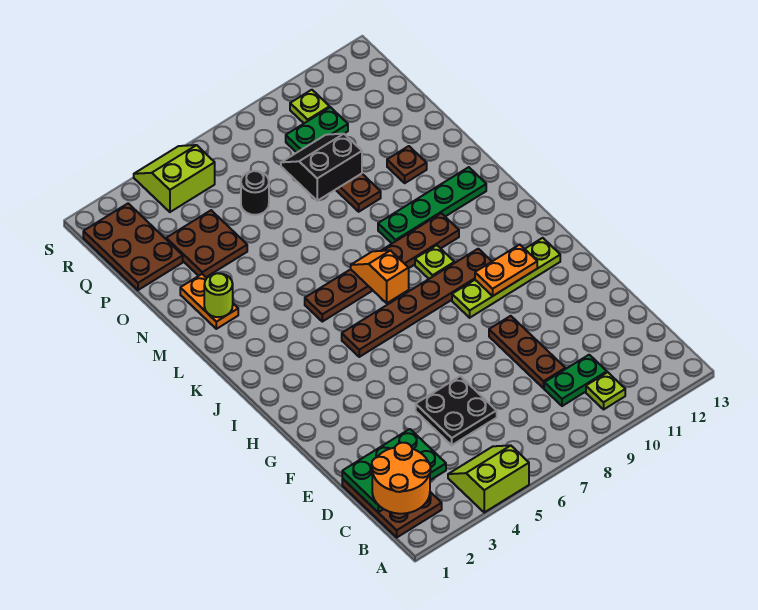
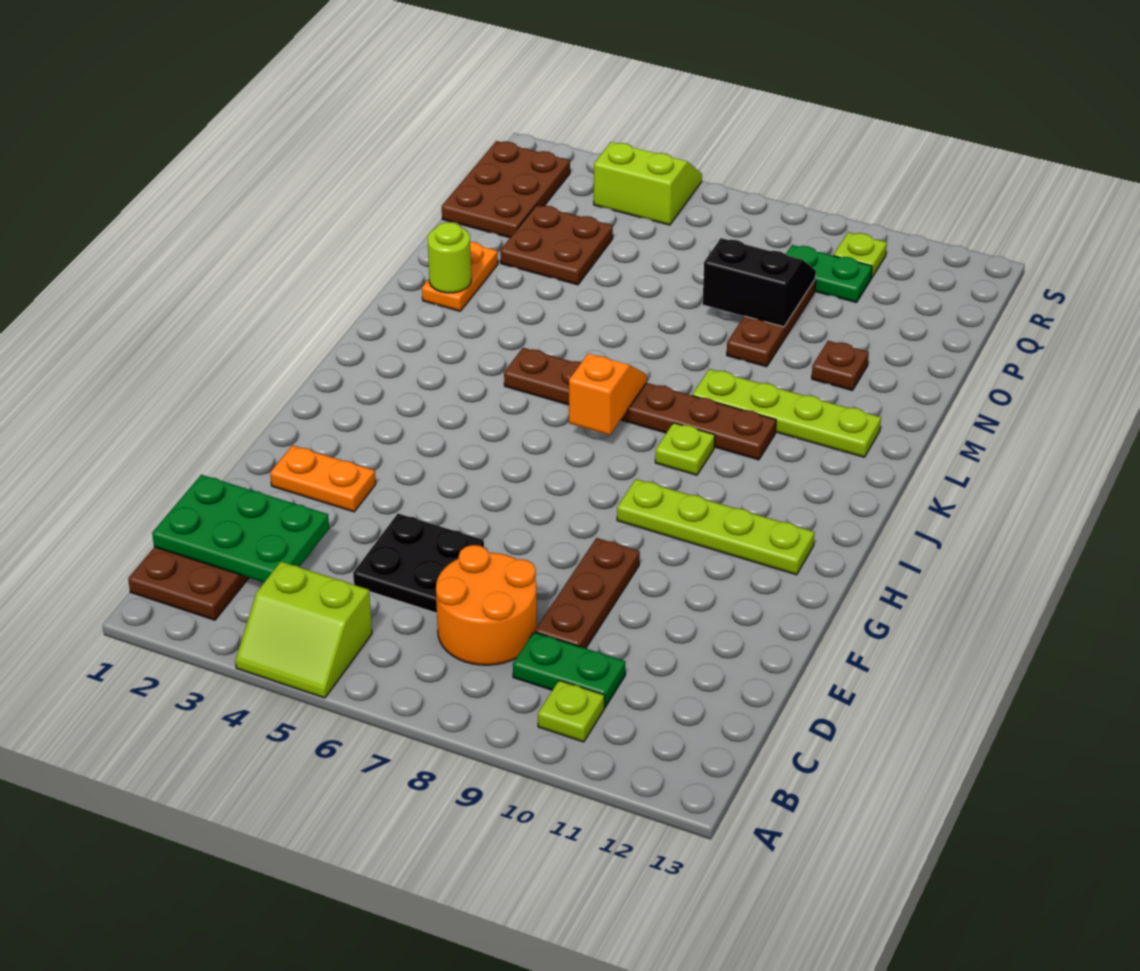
lime 2x2 slope [448,445,529,512] -> lime 2x2 slope turned to [235,562,372,698]
orange 2x2 round brick [372,443,431,514] -> orange 2x2 round brick moved to [436,545,537,665]
orange 1x2 plate [475,245,537,296] -> orange 1x2 plate moved to [270,445,376,512]
brown 1x6 plate [342,249,492,357] -> none
green 1x4 plate [378,167,486,243] -> lime 1x4 plate [692,369,881,457]
black 1x1 round brick [241,171,269,215] -> none

